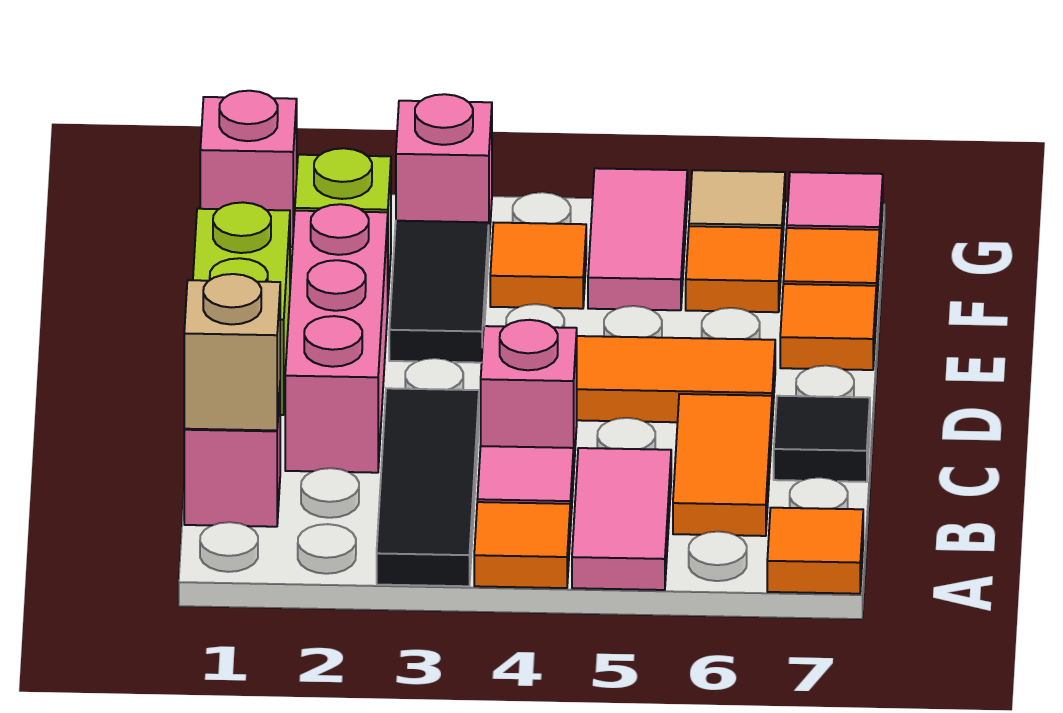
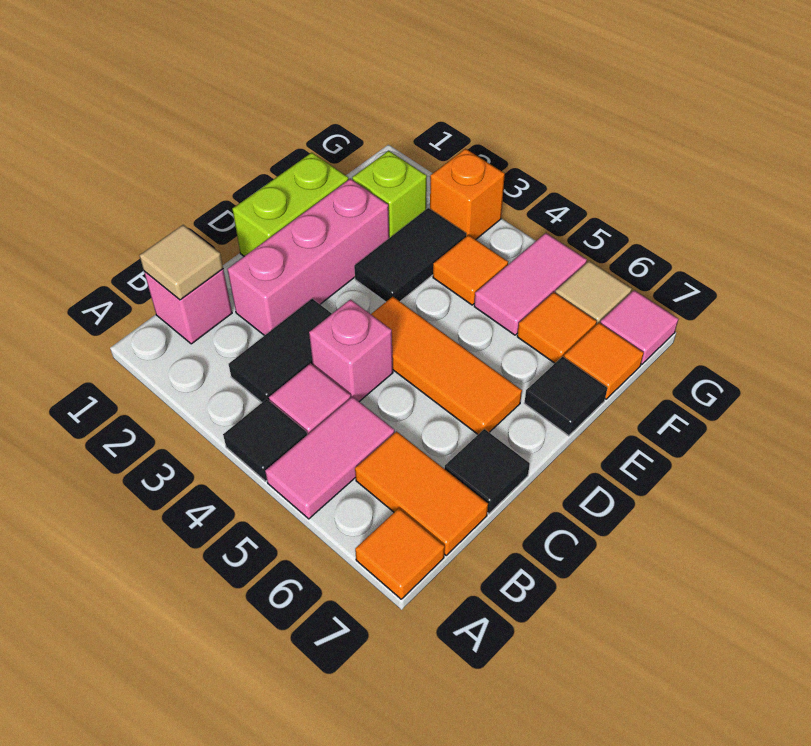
black 1x3 tile [377,388,479,586] -> black 1x2 tile [229,299,332,402]
orange 1x1 tile [474,502,570,588] -> black 1x1 tile [223,399,307,481]
tan 1x1 brick [184,274,280,430] -> tan 1x1 tile [140,225,223,300]
orange 1x2 tile [673,394,772,536] -> orange 1x2 tile turned to [355,431,488,555]
orange 1x1 tile [780,284,876,370] -> black 1x1 tile [524,357,607,436]
pink 1x1 brick [200,91,297,247] -> none
pink 1x1 brick [396,94,492,240] -> orange 1x1 brick [430,149,505,240]

